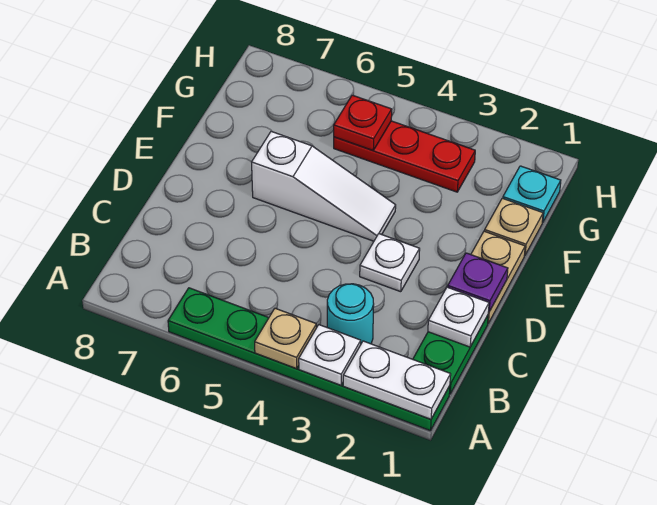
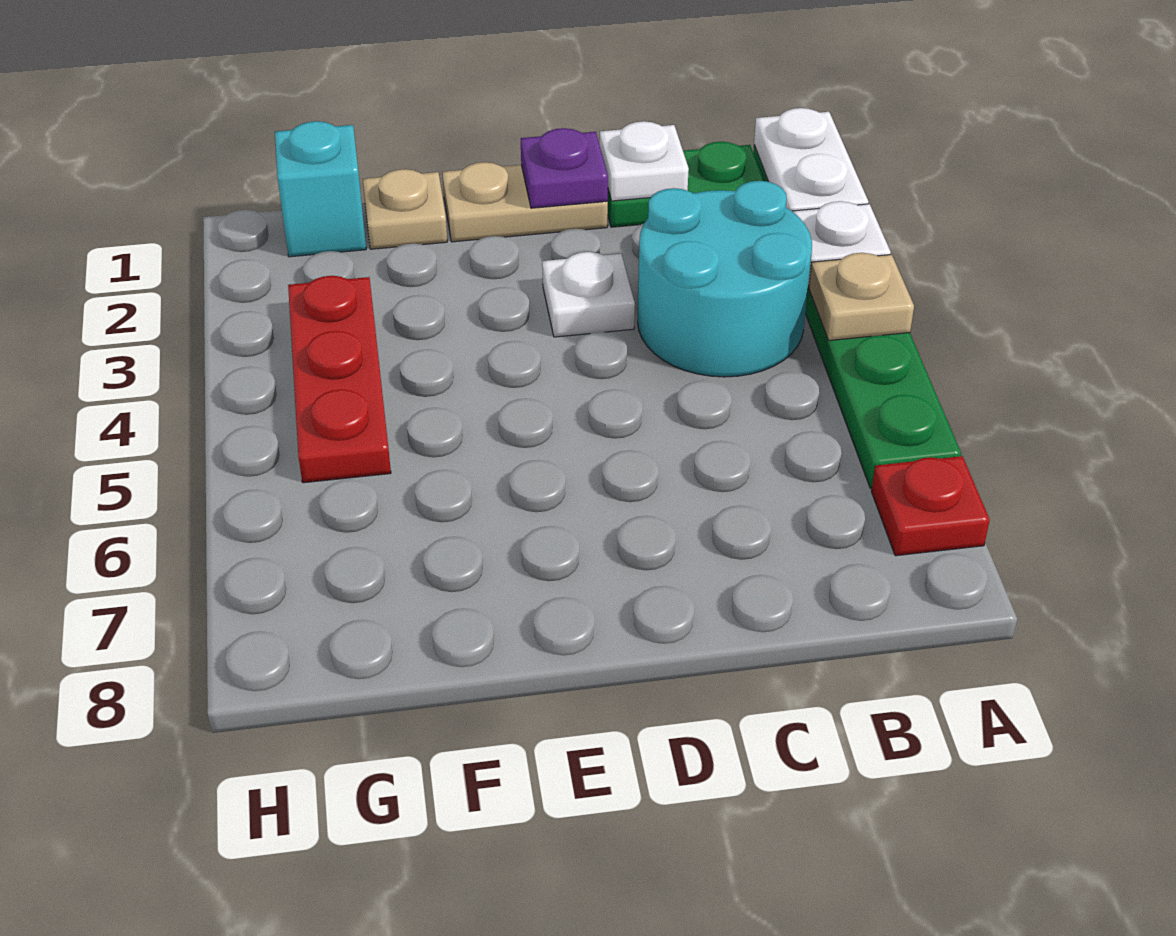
cyan 1x1 round brick [327,284,374,344] -> cyan 2x2 round brick [638,181,812,377]
white 1x3 slope [252,131,396,241] -> none
cyan 1x1 plate [503,166,561,222] -> cyan 1x1 brick [275,121,366,257]
red 1x1 plate [334,95,392,150] -> red 1x1 plate moved to [871,456,990,556]

